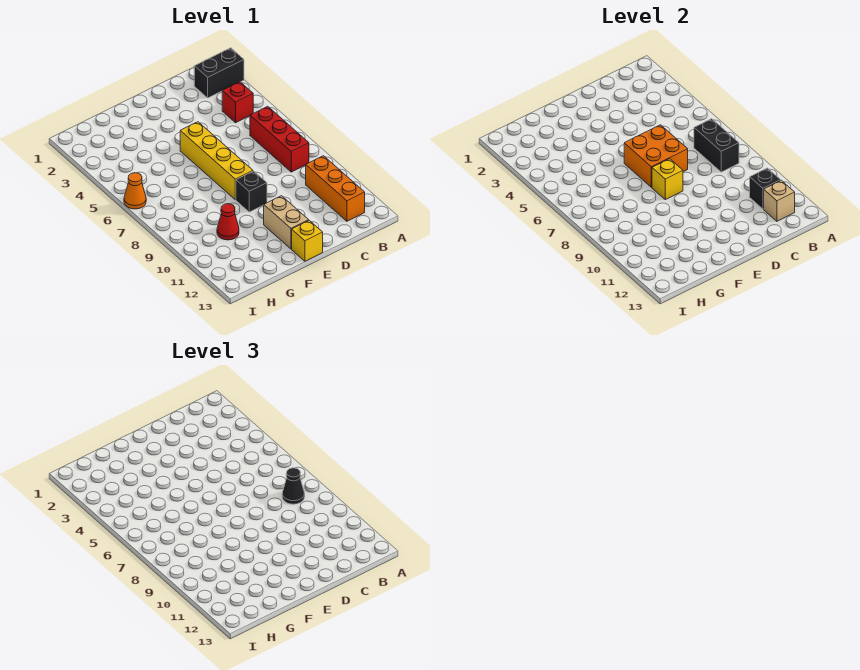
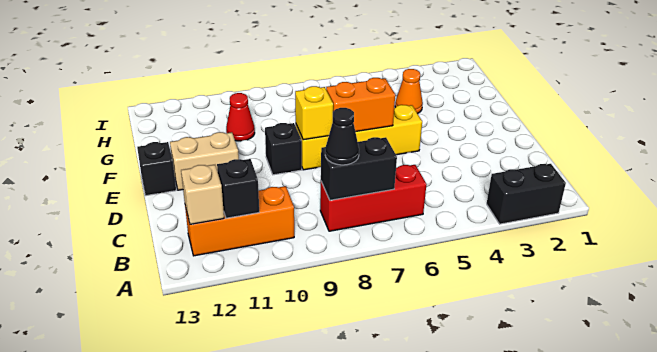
black 1x2 brick [194,48,244,98] -> black 1x2 brick turned to [487,164,566,224]
red 1x1 brick [222,82,253,123] -> none
orange 2x2 brick [624,125,688,187] -> orange 1x2 brick [326,78,395,132]
yellow 1x1 brick [292,220,323,261] -> black 1x1 brick [137,142,176,196]
orange 1x1 cone [124,173,146,209] -> orange 1x1 cone moved to [395,69,423,113]

